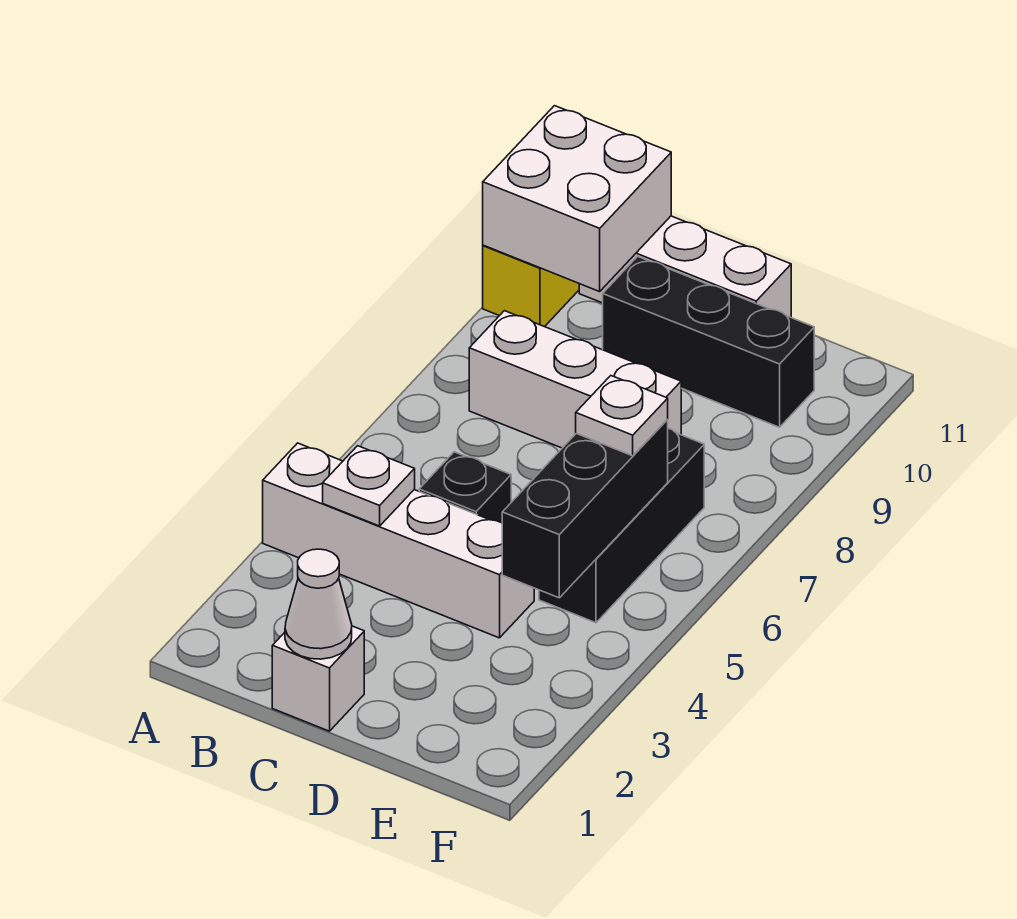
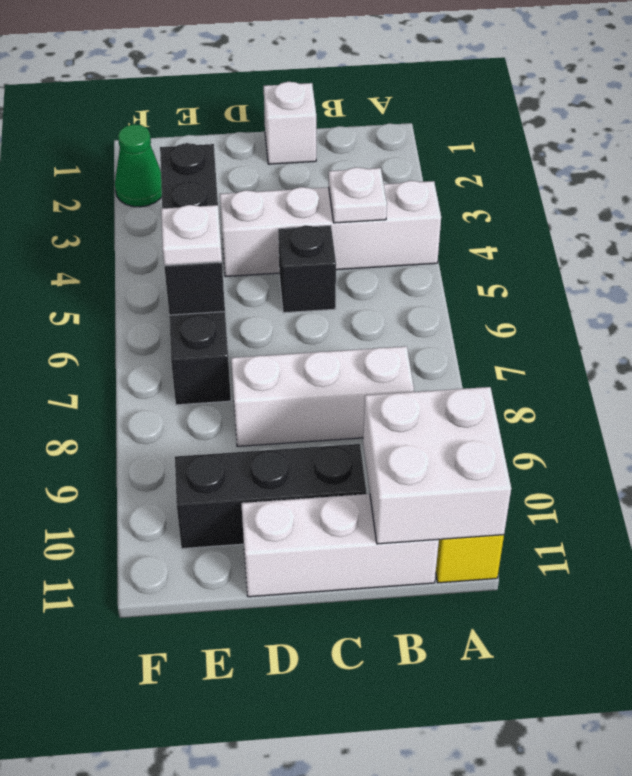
white 1x1 cone [285,549,352,659] -> none
none -> green 1x1 cone [115,124,162,207]

